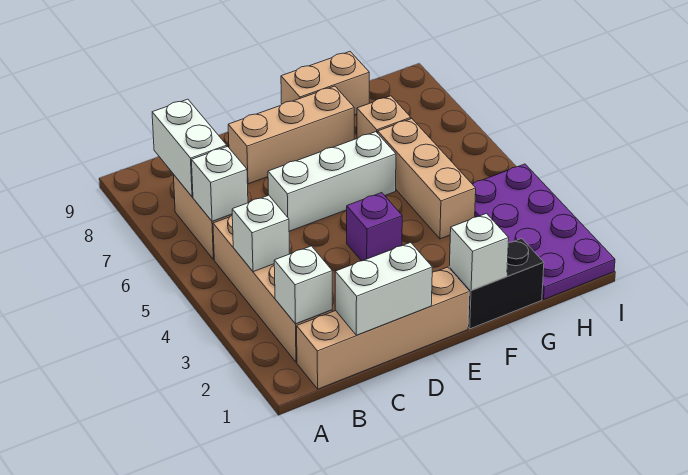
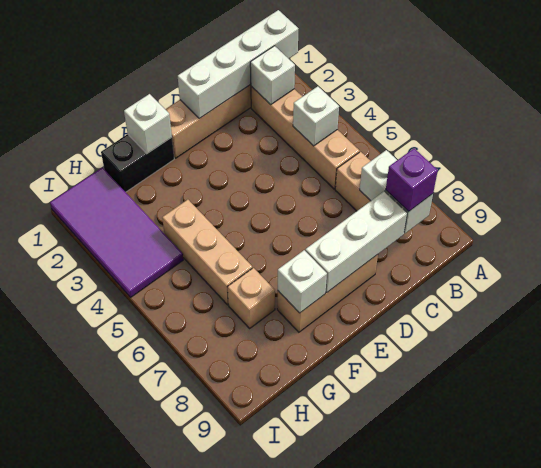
white 1x1 brick [192,146,248,221] -> white 1x1 brick moved to [278,250,327,313]
white 1x2 brick [335,242,432,335] -> white 1x4 brick [178,10,299,119]
white 1x3 brick [268,132,396,231] -> white 1x3 brick moved to [305,191,407,292]
purple 1x1 brick [347,193,402,261] -> purple 1x1 brick moved to [386,148,438,212]
tan 1x2 brick [281,52,369,115] -> none
purple 2x4 plate [473,164,615,299] -> purple 2x4 tile [50,168,183,297]

